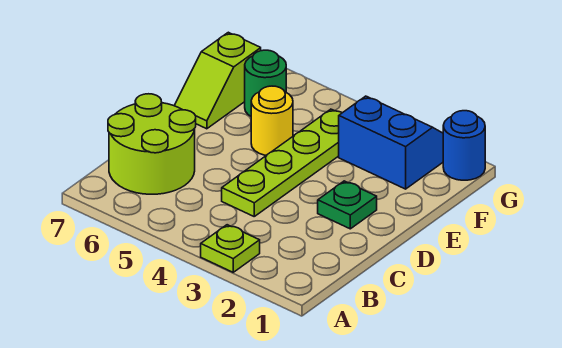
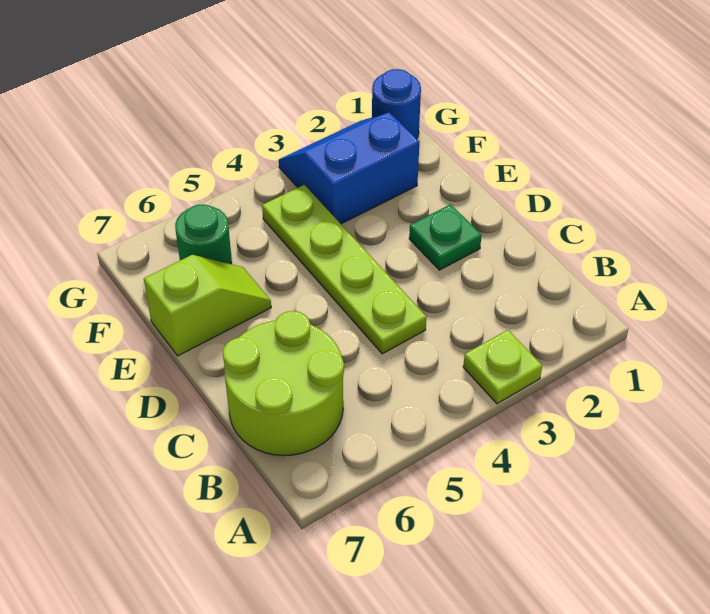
yellow 1x1 round brick [251,86,293,155] -> none
lime 1x2 slope [174,32,261,129] -> lime 1x2 slope turned to [144,255,271,356]

